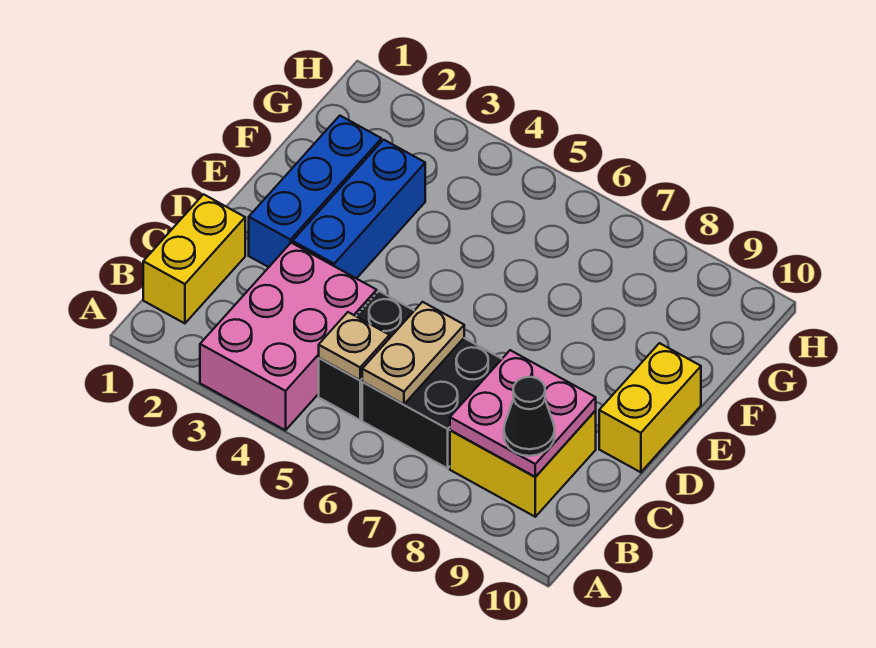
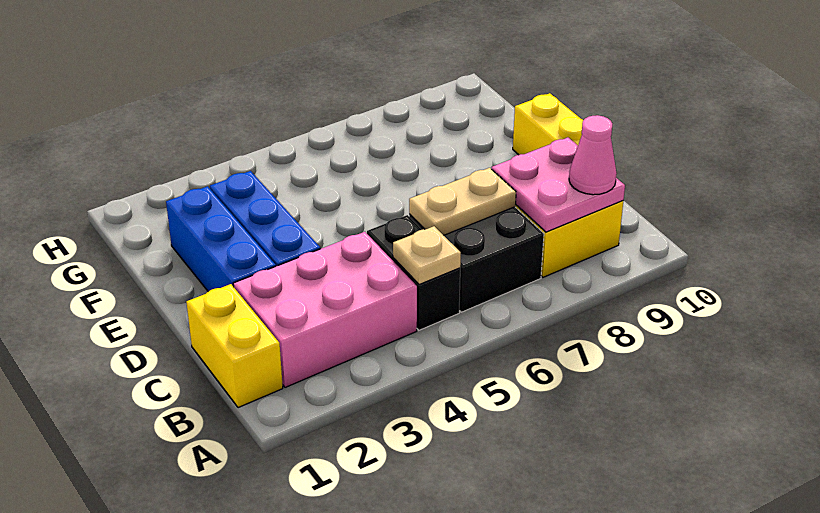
pink 2x3 brick [200,243,377,430] -> pink 2x3 brick turned to [233,232,417,387]
tan 1x2 plate [362,302,464,404] -> tan 1x2 plate turned to [409,168,516,235]
black 1x1 cone [504,377,555,456] -> pink 1x1 cone [569,115,617,195]

